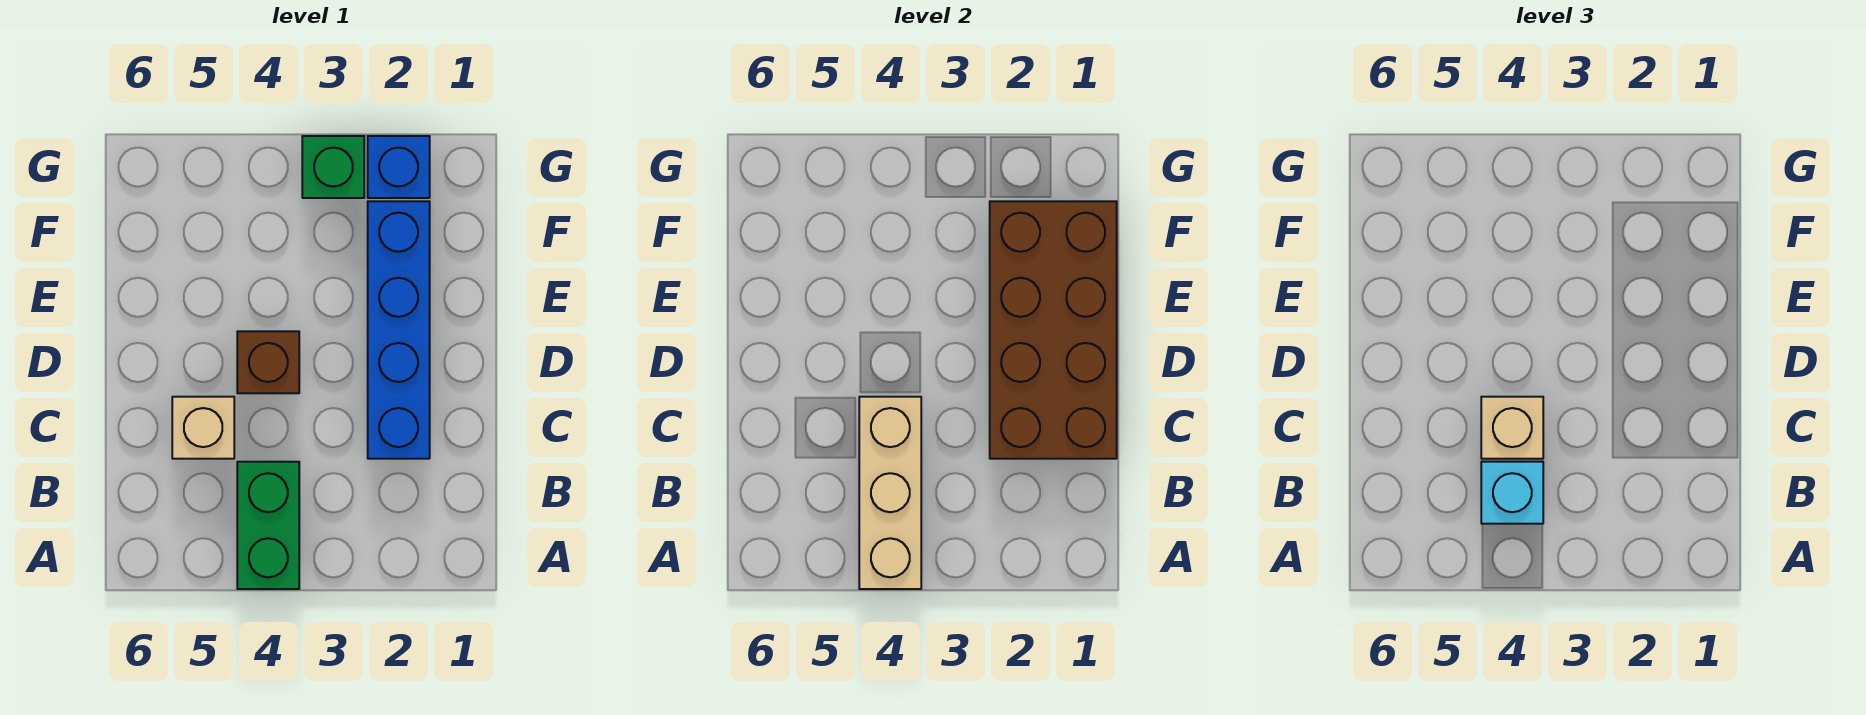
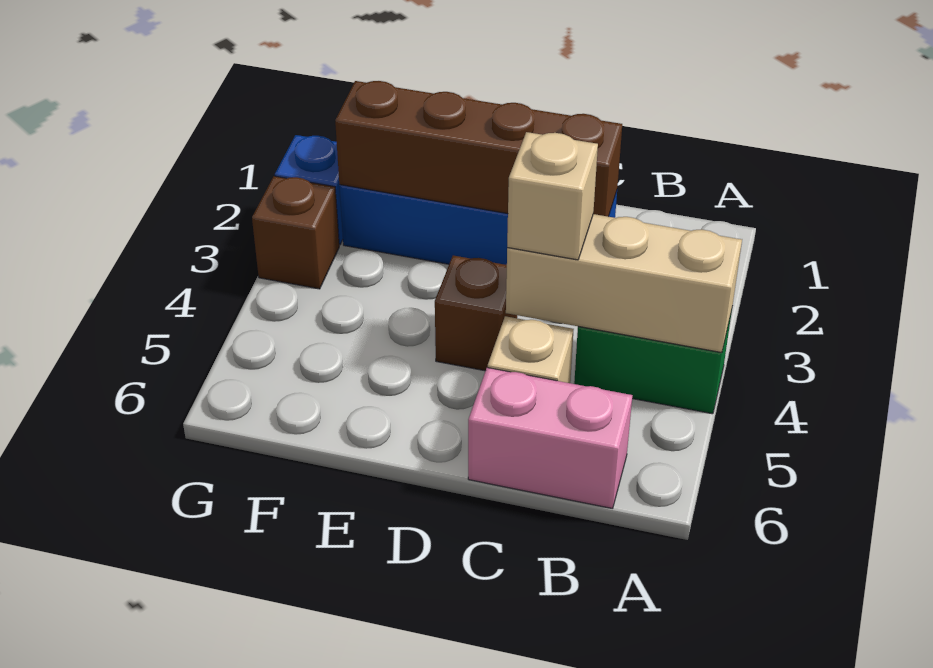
cyan 1x1 brick [1481,462,1543,524] -> none
none -> pink 1x2 brick [468,368,632,509]
brown 2x4 brick [990,201,1117,459] -> brown 1x4 brick [335,81,622,217]
green 1x1 brick [302,136,364,198] -> brown 1x1 brick [252,176,339,289]

